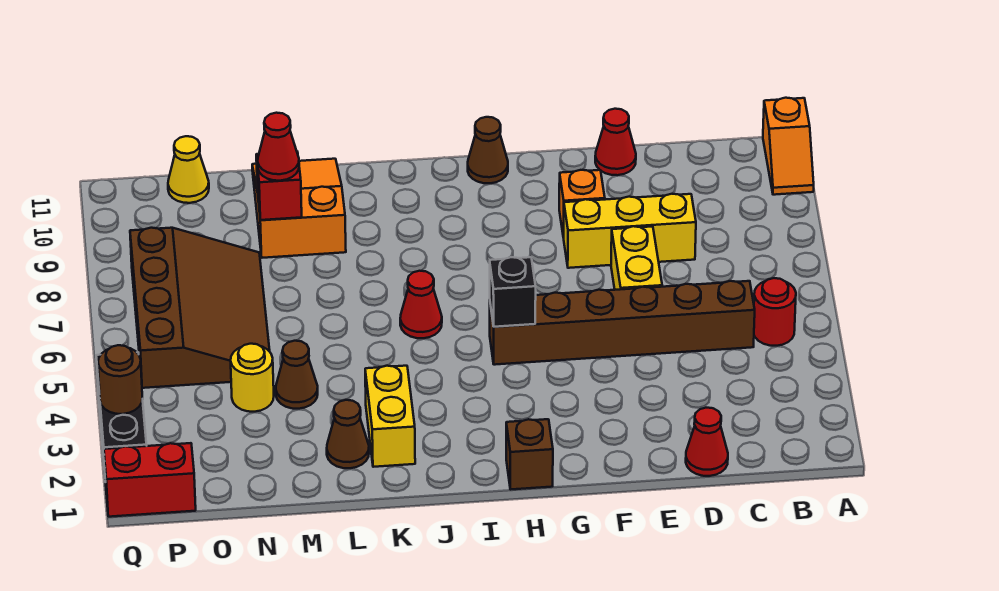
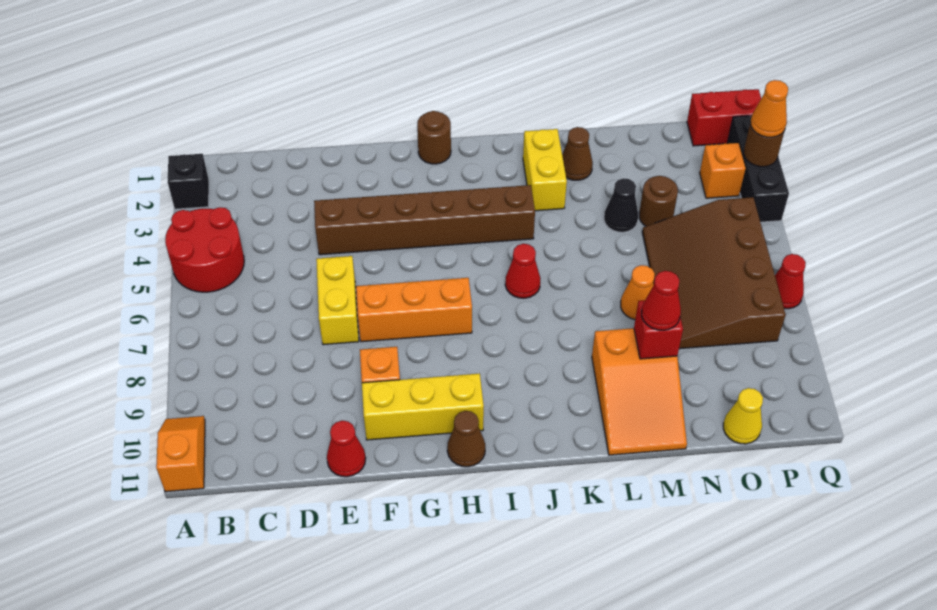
red 1x1 round brick [754,278,796,346] -> red 2x2 round brick [165,207,244,292]
brown 1x6 brick [490,281,755,365] -> brown 1x6 brick moved to [314,185,535,255]
red 1x1 cone [686,408,728,476] -> red 1x1 cone moved to [775,254,806,309]
yellow 1x3 brick [564,194,696,268] -> yellow 1x3 brick moved to [362,373,484,440]
none -> orange 1x3 brick [356,278,472,342]
brown 1x1 brick [506,419,553,489] -> brown 1x1 round brick [417,111,451,164]
black 1x1 brick [490,257,536,327] -> black 1x1 brick moved to [167,154,209,209]
brown 1x1 cone [276,341,318,409] -> black 1x1 cone [604,178,638,232]
none -> orange 1x1 cone [621,265,655,320]
yellow 1x1 round brick [231,344,274,412] -> brown 1x1 round brick [639,176,678,226]
none -> orange 1x1 brick [700,143,746,198]
none -> orange 1x1 cone [751,80,788,137]

